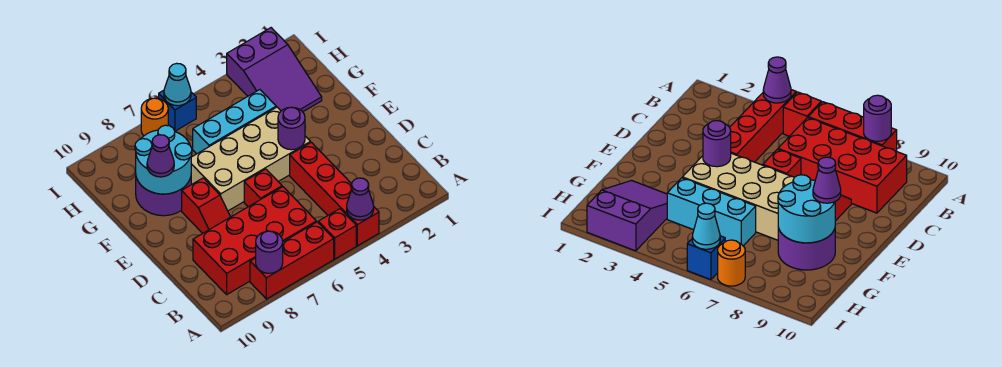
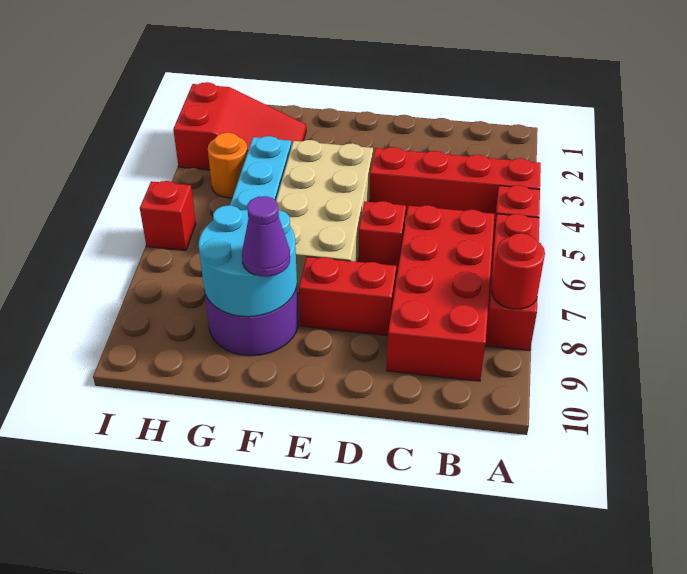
purple 1x1 cone [347,178,374,220] -> none
purple 1x1 round brick [256,231,283,273] -> red 1x1 round brick [492,233,545,309]
red 1x2 slope [182,178,230,233] -> red 1x2 brick [299,257,396,336]
purple 1x1 round brick [278,107,305,150] -> none
purple 2x3 slope [227,28,322,112] -> red 2x3 slope [173,82,306,170]
blue 1x1 brick [159,90,196,131] -> red 1x1 brick [140,181,196,250]
cyan 1x1 cone [164,63,191,106] -> none
orange 1x1 round brick [141,98,168,136] -> orange 1x1 round brick moved to [208,133,248,198]

